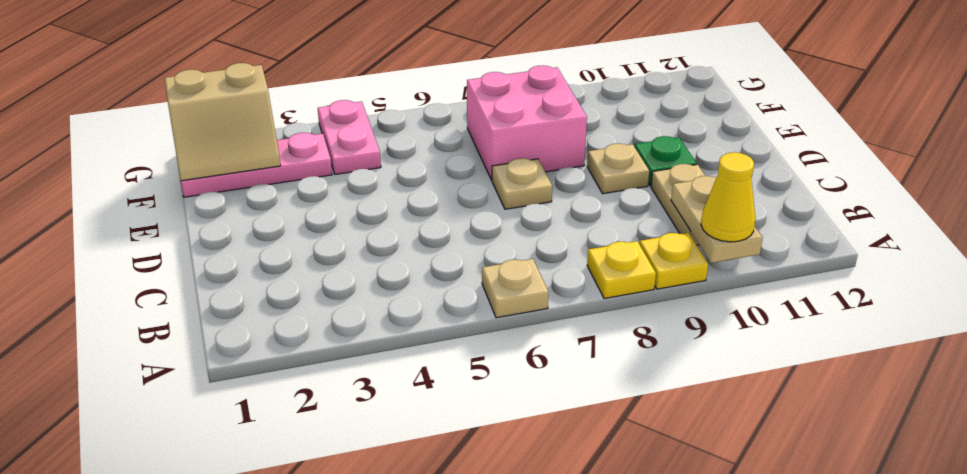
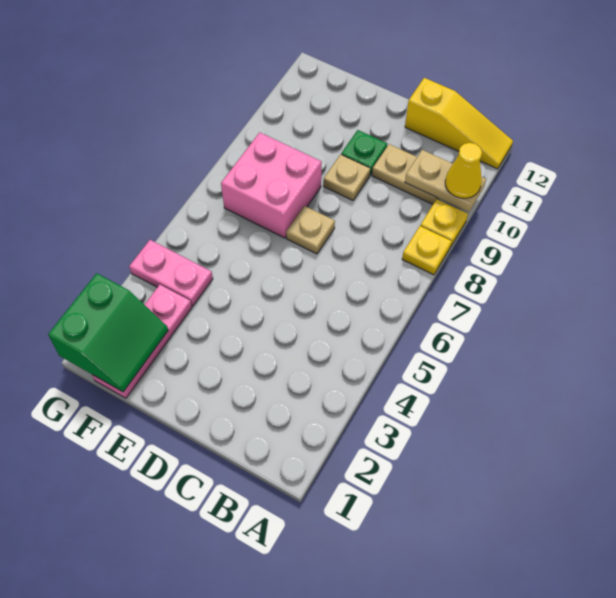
tan 1x1 plate [482,259,549,318] -> none
none -> yellow 1x3 slope [405,78,513,169]
tan 2x2 slope [164,63,281,181] -> green 2x2 slope [48,273,168,392]

